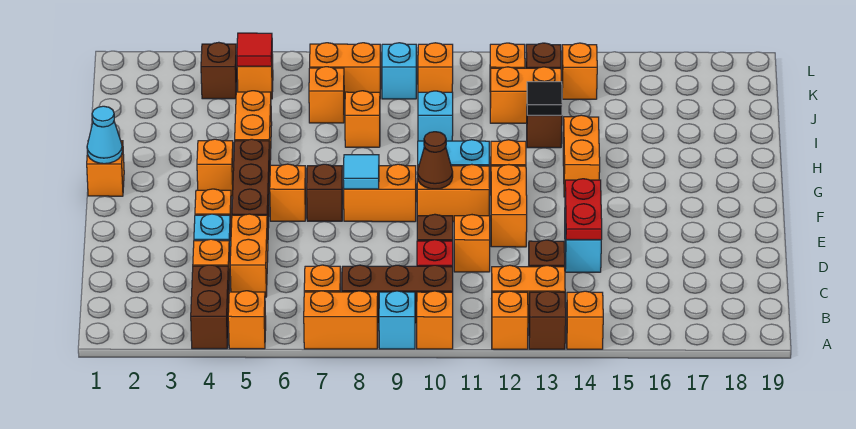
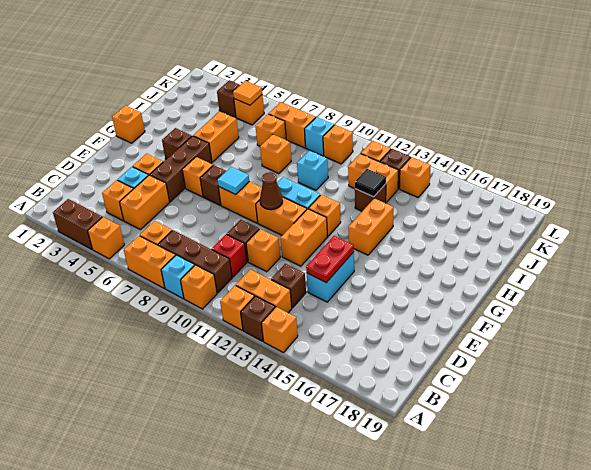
brown 1x2 brick [191,265,229,349] -> brown 1x2 brick turned to [53,199,102,249]
cyan 1x1 cone [87,106,122,164] -> none
orange 1x1 brick [197,139,234,196] -> brown 1x1 brick [162,128,192,159]
red 1x1 tile [237,33,272,66] -> orange 1x1 tile [233,81,262,105]

